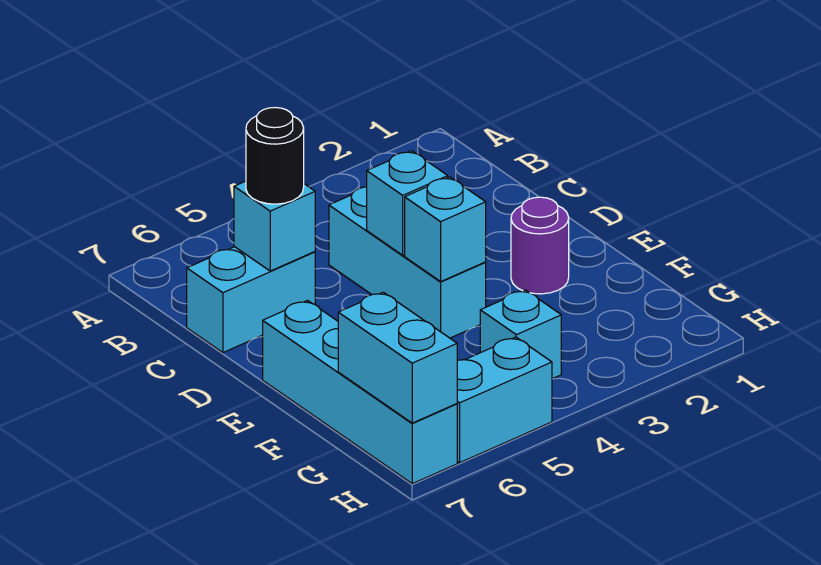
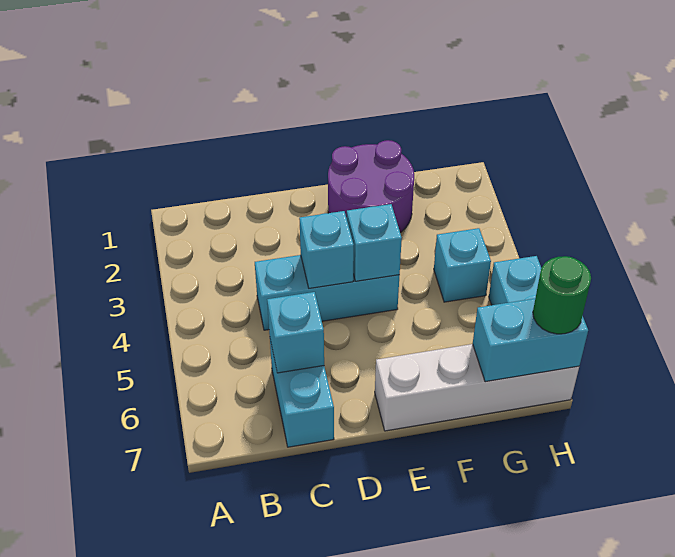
black 1x1 round brick [246,108,304,204] -> none
purple 1x1 round brick [511,197,569,294] -> purple 2x2 round brick [328,140,414,233]
cyan 1x4 brick [263,301,457,484] -> white 1x4 brick [375,344,579,431]
none -> green 1x1 round brick [533,256,591,334]

